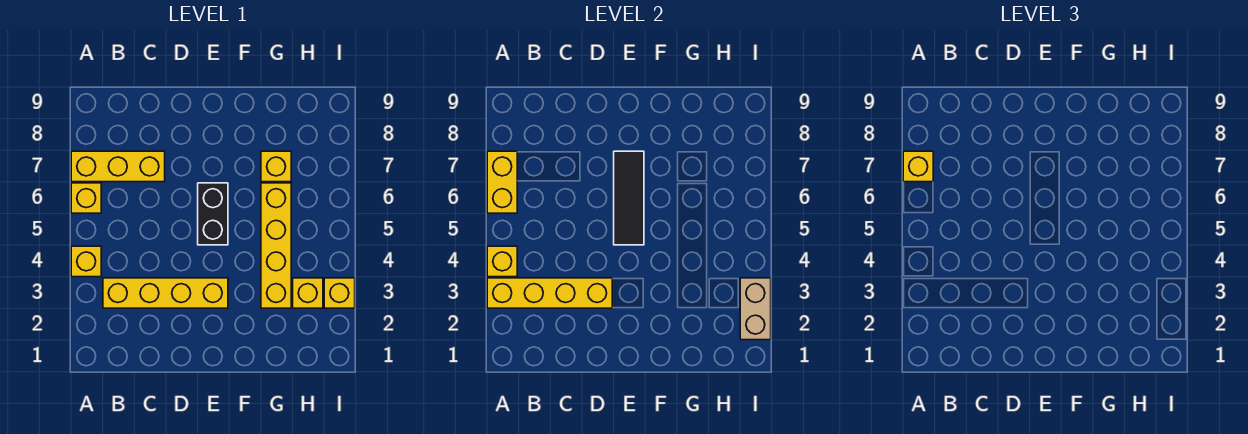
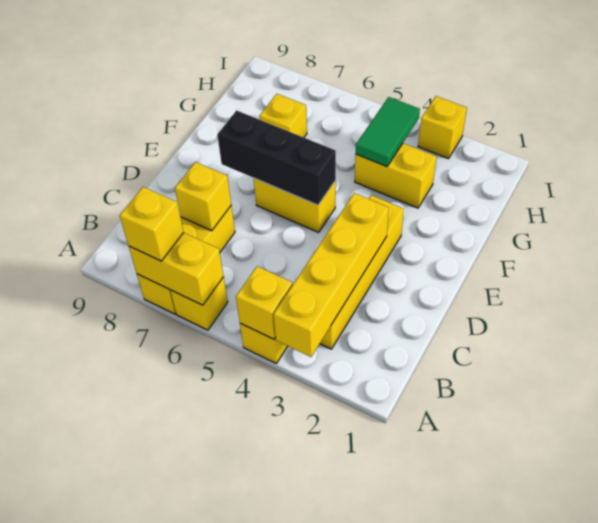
black 1x2 brick [198,183,228,245] -> yellow 1x2 brick [254,178,336,232]
black 1x3 tile [614,151,644,245] -> black 1x3 brick [217,110,336,205]
yellow 1x4 brick [261,183,291,308] -> yellow 1x2 brick [355,143,437,208]
none -> green 1x2 tile [356,97,420,167]
yellow 1x1 brick [293,278,323,308] -> yellow 1x1 brick moved to [175,162,231,231]
tan 1x2 brick [740,278,771,340] -> none

